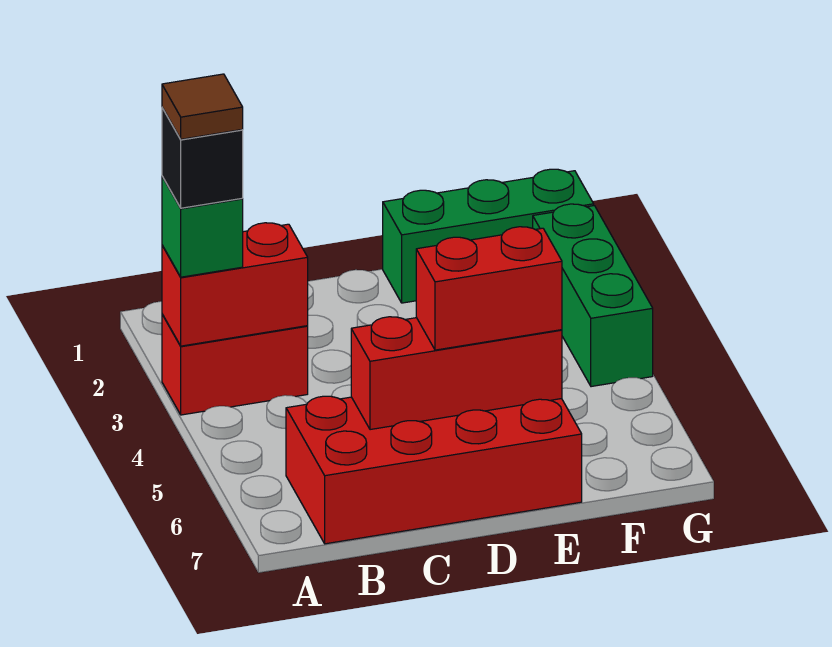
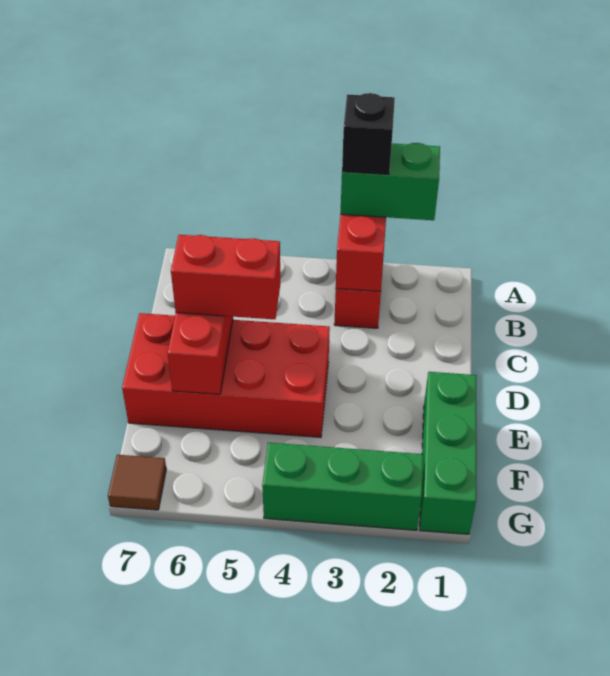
green 1x1 brick [162,176,243,277] -> green 1x2 brick [340,143,440,220]
brown 1x1 tile [162,74,243,139] -> brown 1x1 tile moved to [108,455,166,510]
red 2x4 brick [286,396,582,544] -> red 2x4 brick turned to [122,313,330,437]
red 1x2 brick [416,227,562,350] -> red 1x2 brick turned to [171,235,280,319]

